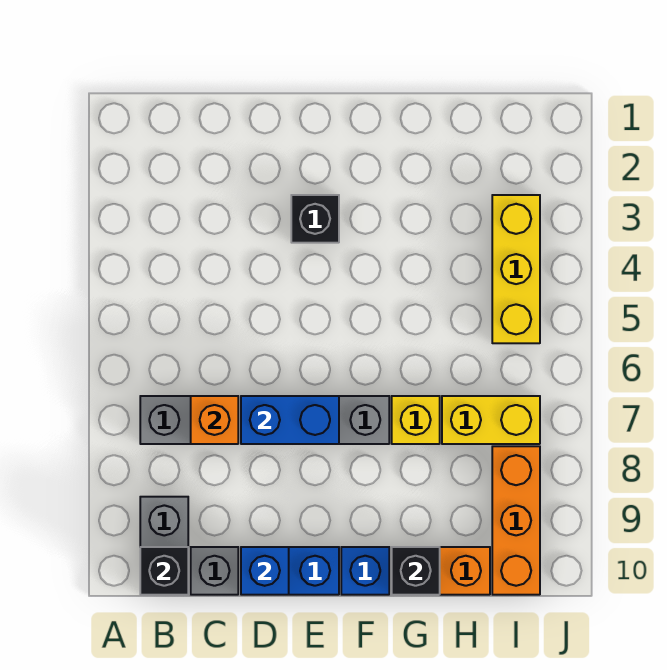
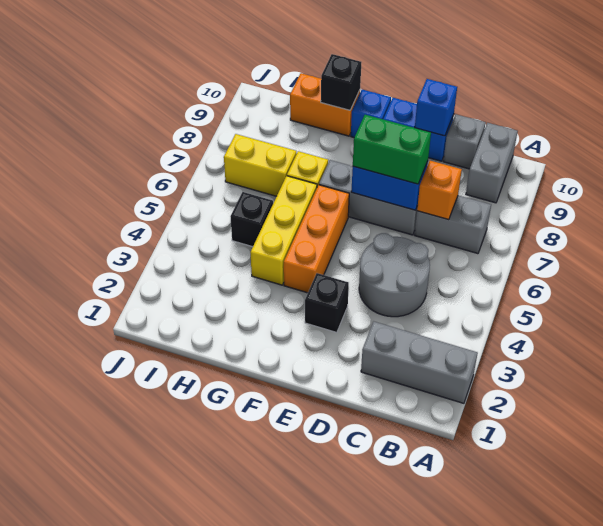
none -> grey 1x3 brick [361,322,478,403]
black 1x1 brick [140,547,188,595] -> black 1x1 brick moved to [230,192,273,247]
none -> grey 2x2 round brick [359,233,430,317]
none -> green 1x2 brick [353,115,431,184]
yellow 1x3 brick [492,195,540,343] -> yellow 1x3 brick moved to [250,176,317,285]
orange 1x3 brick [492,446,540,595] -> orange 1x3 brick moved to [284,185,349,293]

